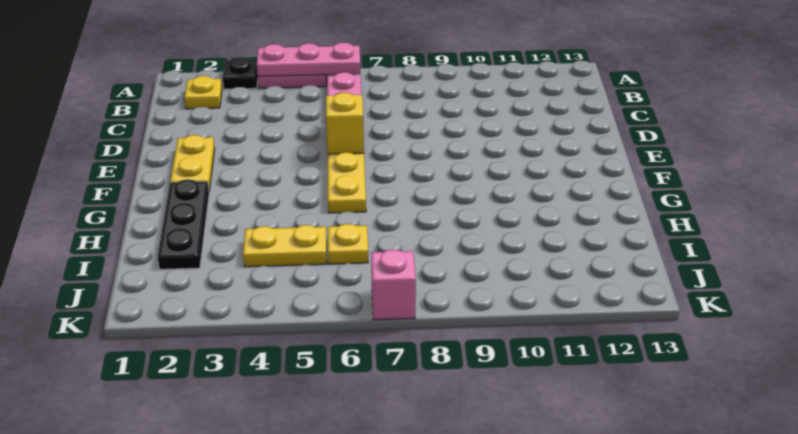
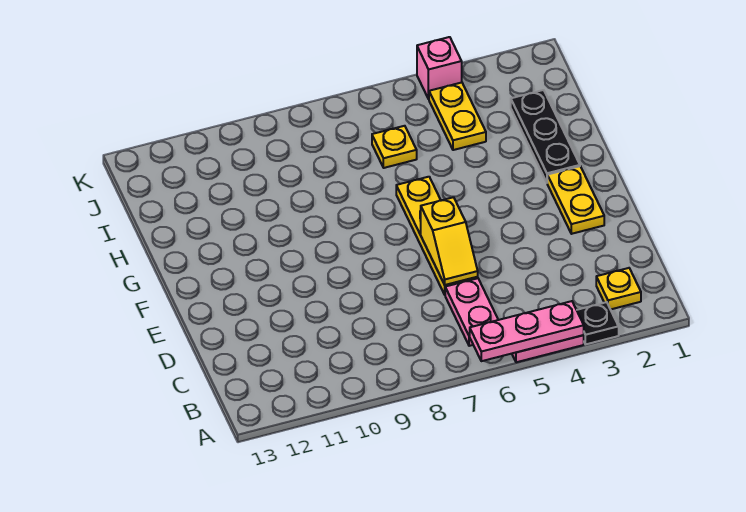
yellow 1x2 plate [243,225,327,267] -> yellow 1x2 plate turned to [429,83,486,150]
pink 1x1 brick [371,249,416,320] -> pink 1x1 brick moved to [417,37,462,99]

